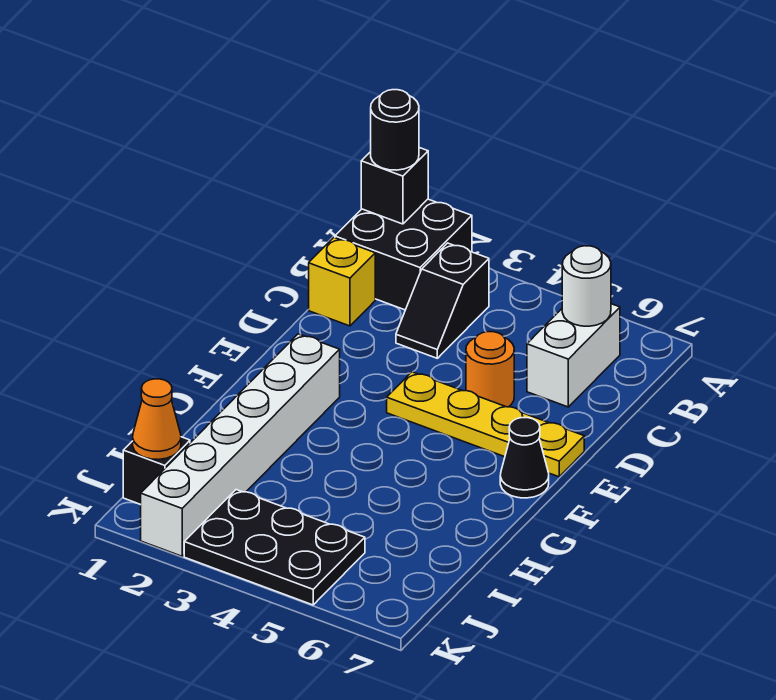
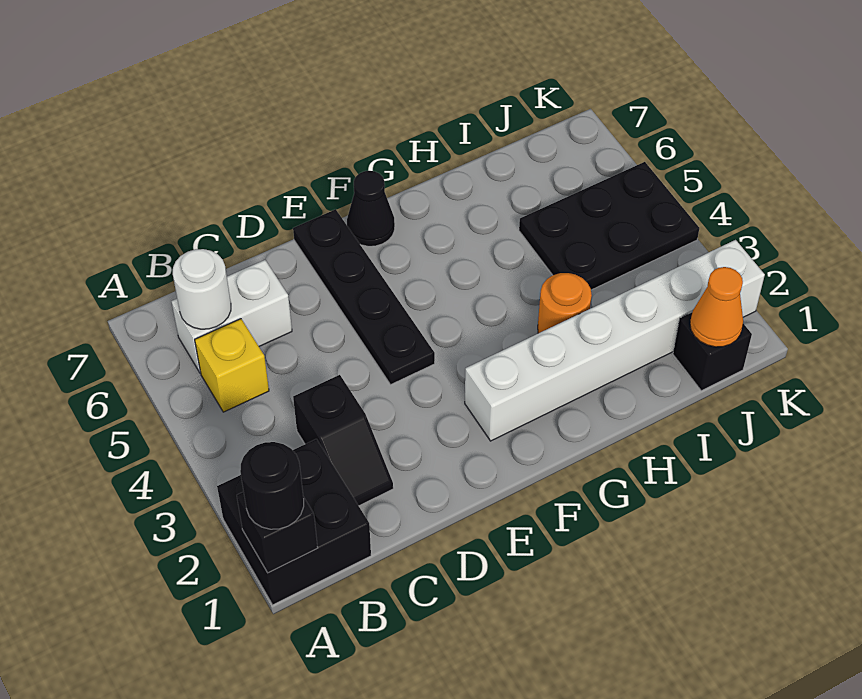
black 1x2 slope [396,243,489,358] -> black 1x2 slope turned to [293,375,393,506]
yellow 1x1 brick [309,238,375,326] -> yellow 1x1 brick moved to [195,319,269,412]
orange 1x1 round brick [466,332,514,407] -> orange 1x1 round brick moved to [538,273,592,333]
yellow 1x4 plate [387,372,584,477] -> black 1x4 plate [293,209,435,385]
black 2x3 plate [184,490,365,605] -> black 2x3 plate turned to [519,162,699,290]

